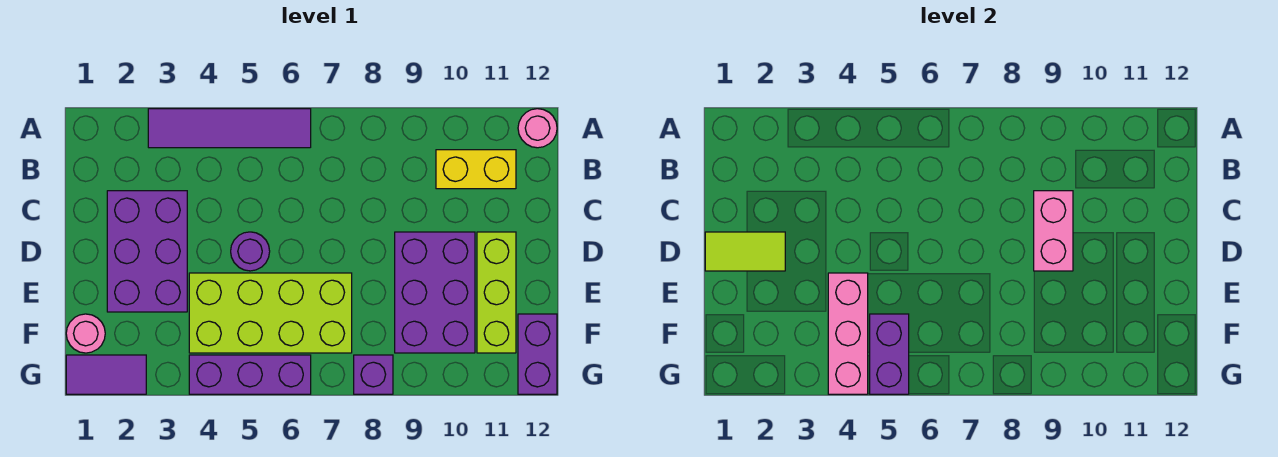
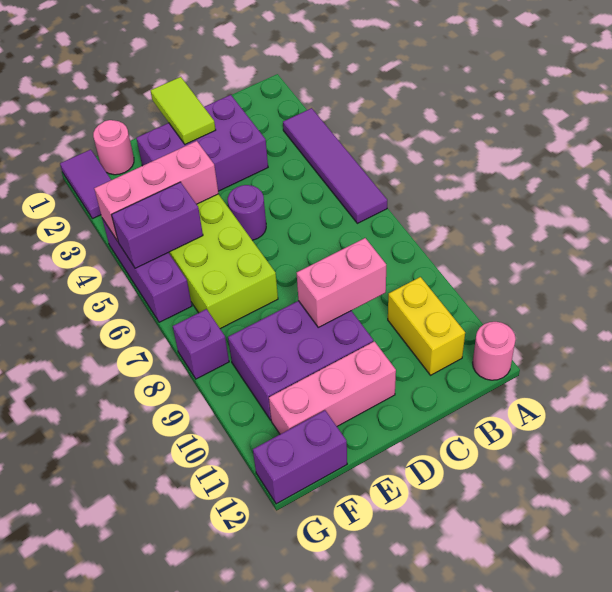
lime 1x3 brick [477,232,516,353] -> pink 1x3 brick [269,341,396,434]

